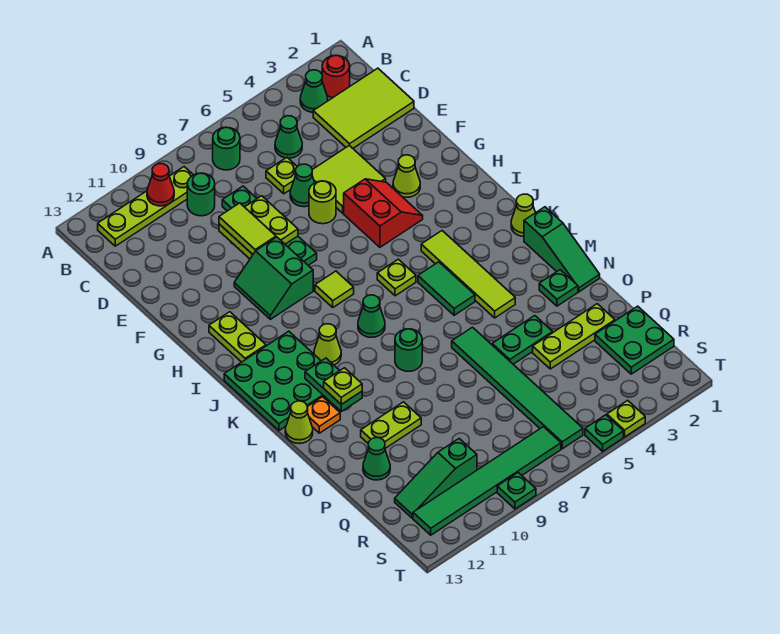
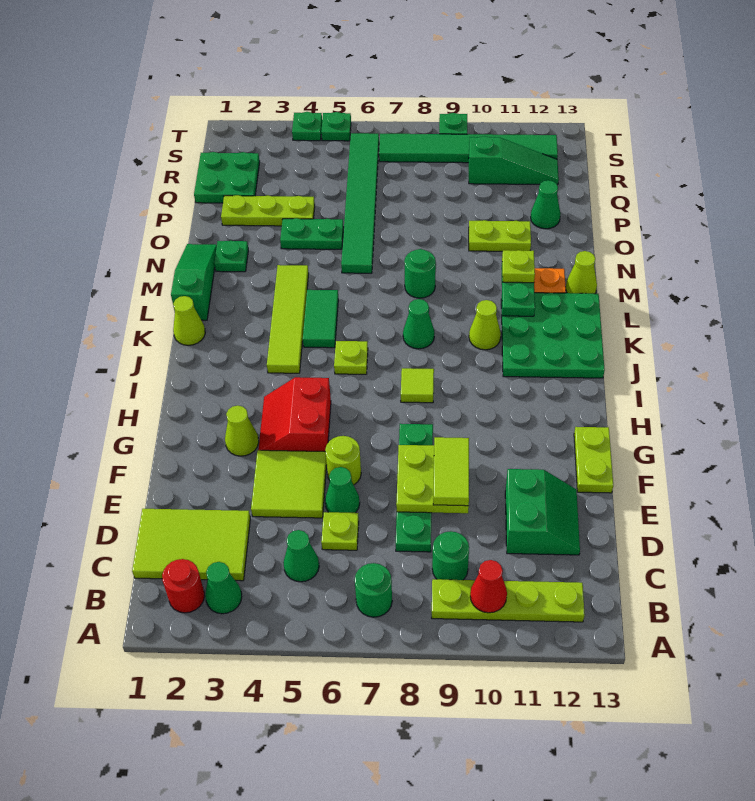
green 2x2 slope [234,237,313,319] -> green 2x2 slope moved to [505,469,580,555]
lime 1x2 plate [209,312,266,362] -> lime 1x2 plate moved to [574,427,613,493]
lime 1x1 plate [607,400,645,437] -> green 1x1 plate [292,112,322,141]

